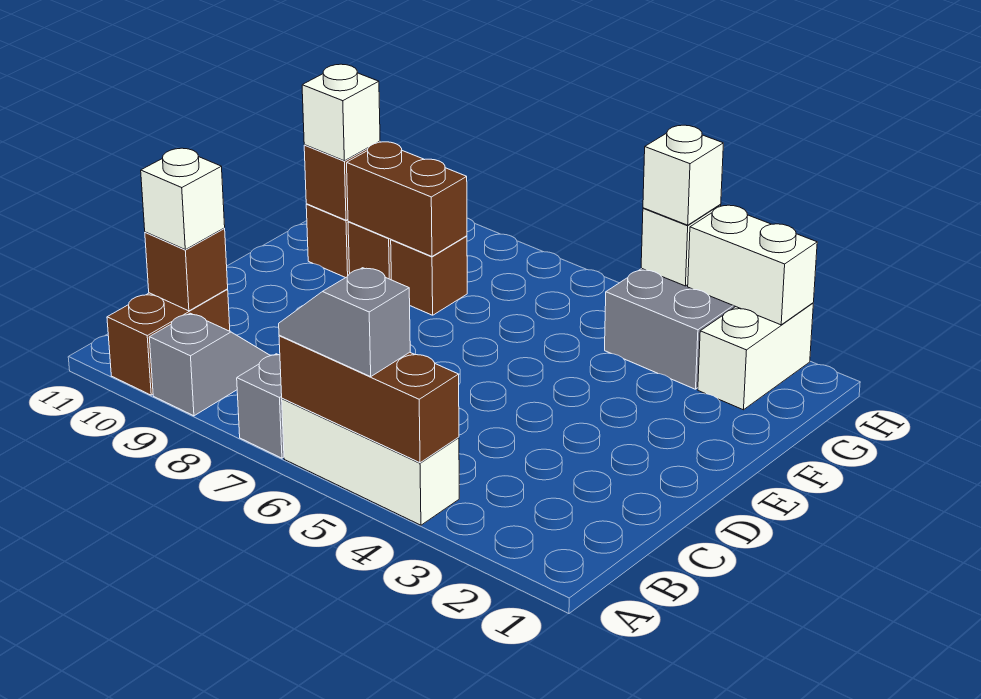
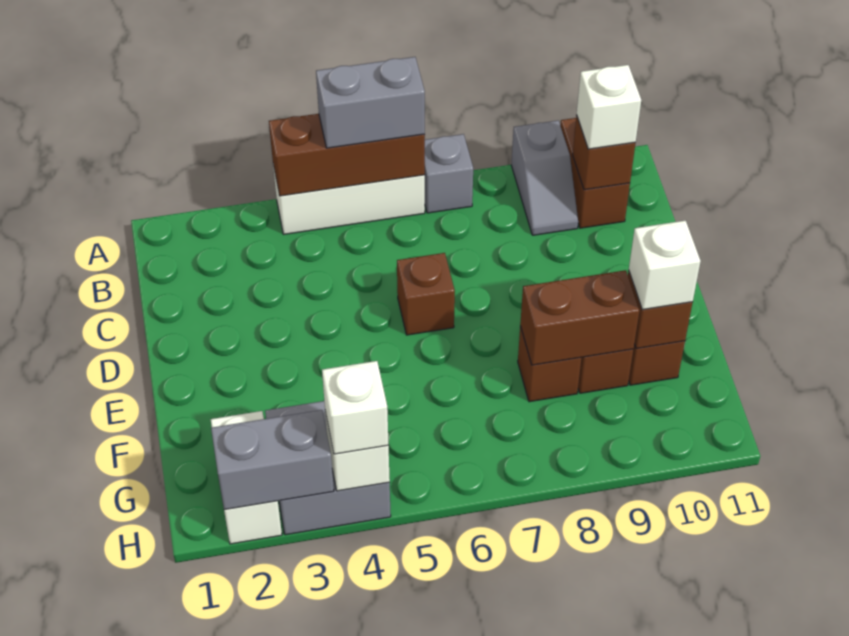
grey 1x2 slope [279,268,410,377] -> grey 1x2 brick [316,57,425,148]
none -> brown 1x1 brick [397,253,455,335]
white 1x2 brick [688,205,817,325] -> grey 1x2 brick [211,410,334,510]

